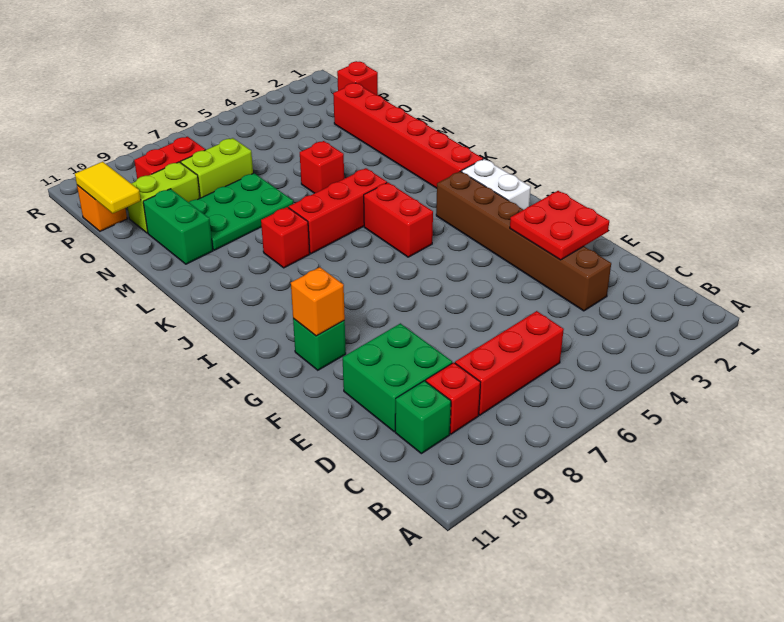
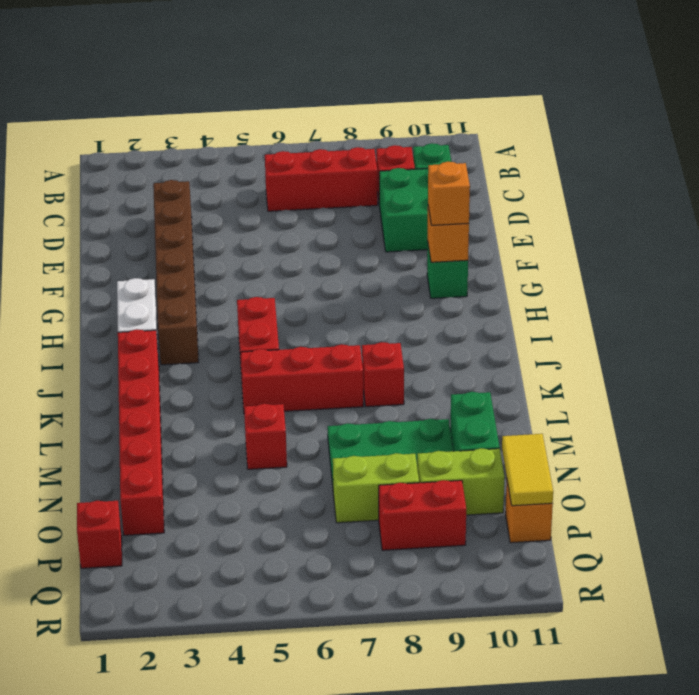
red 2x2 plate [510,191,609,260] -> none
none -> orange 1x1 brick [428,162,470,225]

